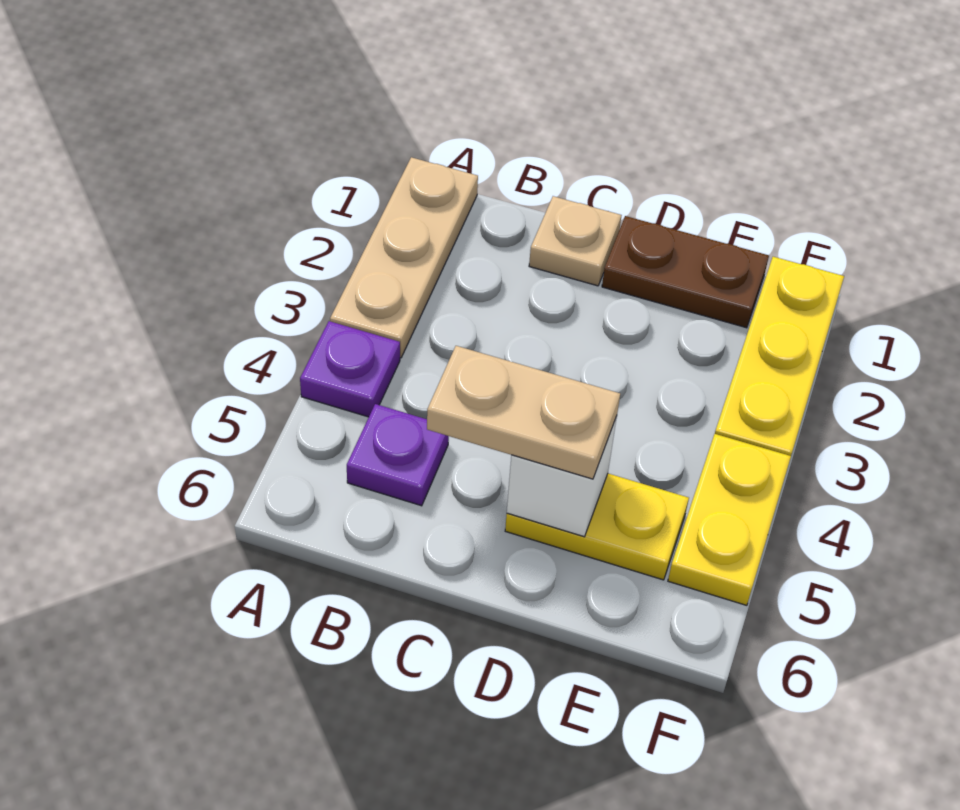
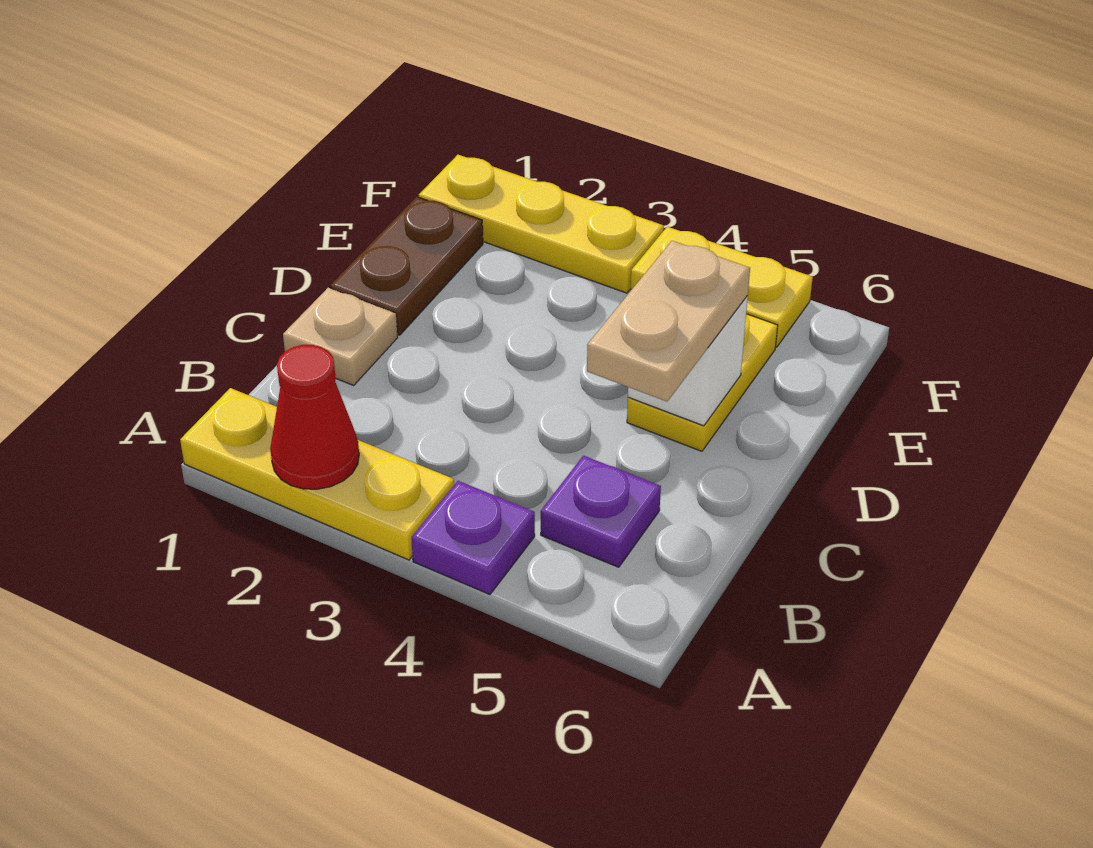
tan 1x3 plate [330,157,478,358] -> yellow 1x3 plate [180,388,454,560]
none -> red 1x1 cone [270,345,359,489]

